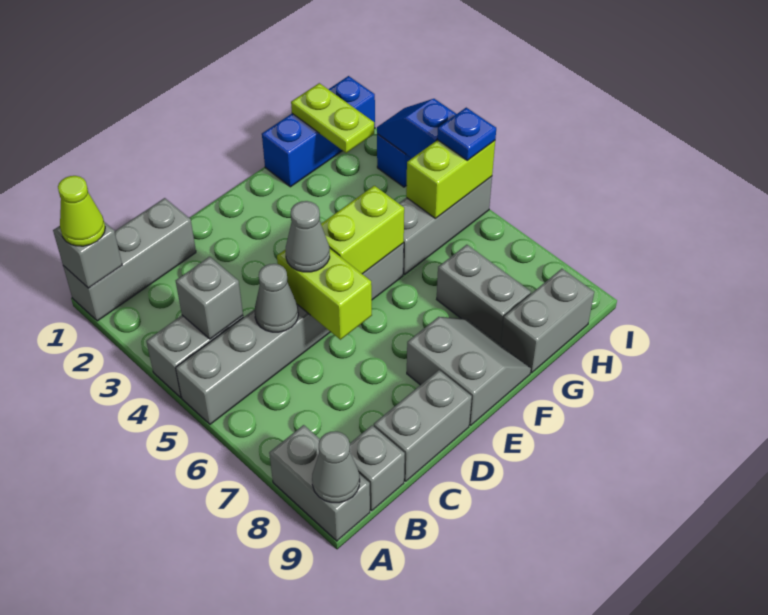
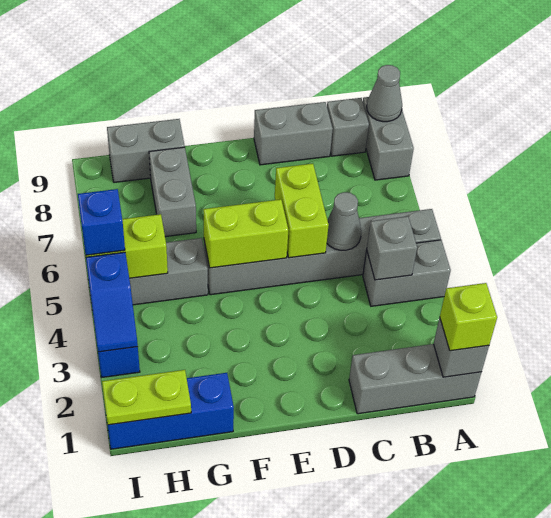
lime 1x1 cone [58,176,105,246] -> lime 1x1 brick [440,283,497,351]
grey 1x1 cone [285,201,330,272] -> none
grey 2x2 slope [407,317,531,426] -> none
lime 1x2 plate [291,83,374,153] -> lime 1x2 plate turned to [102,370,191,425]
blue 1x1 plate [437,108,496,161] -> blue 1x1 brick [78,189,125,255]

